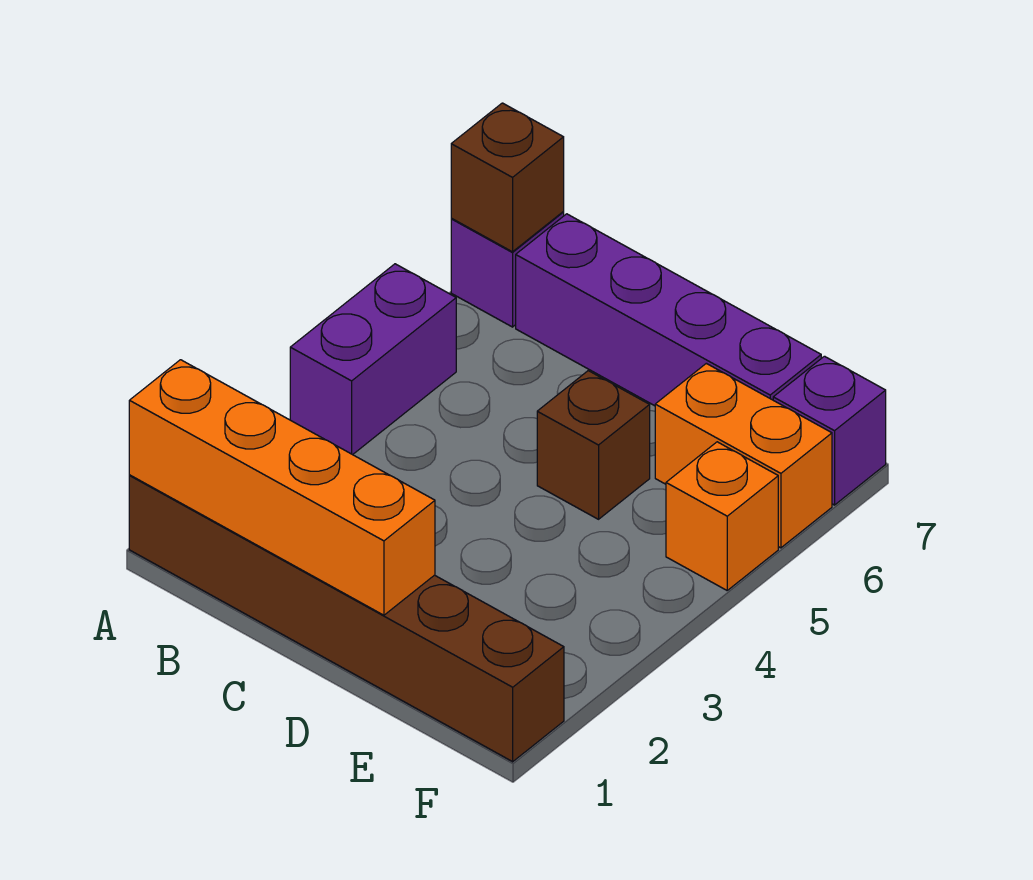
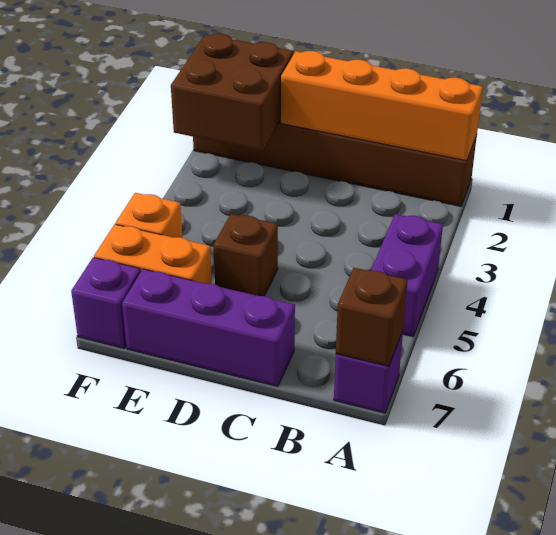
purple 1x4 brick [516,214,821,406] -> purple 1x3 brick [122,269,295,386]
none -> brown 2x2 brick [171,34,293,151]

